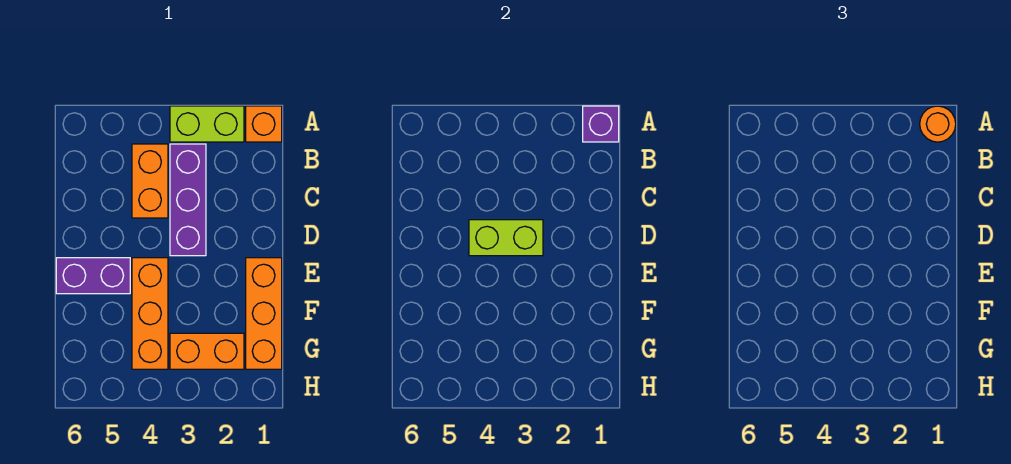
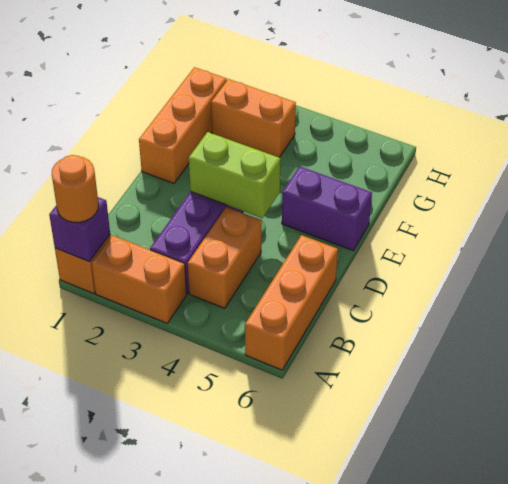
lime 1x2 brick [170,106,244,142] -> orange 1x2 brick [92,235,187,323]
orange 1x3 brick [132,258,168,369] -> orange 1x3 brick moved to [245,235,338,370]

